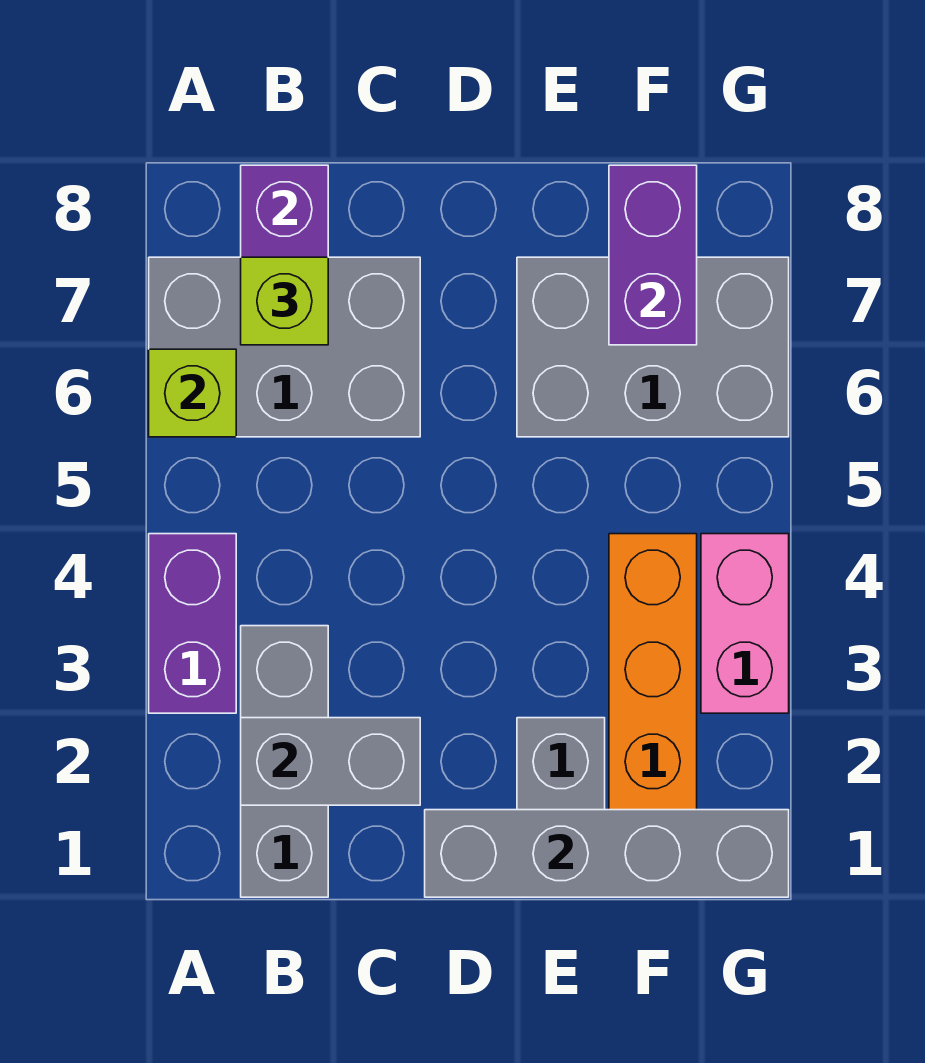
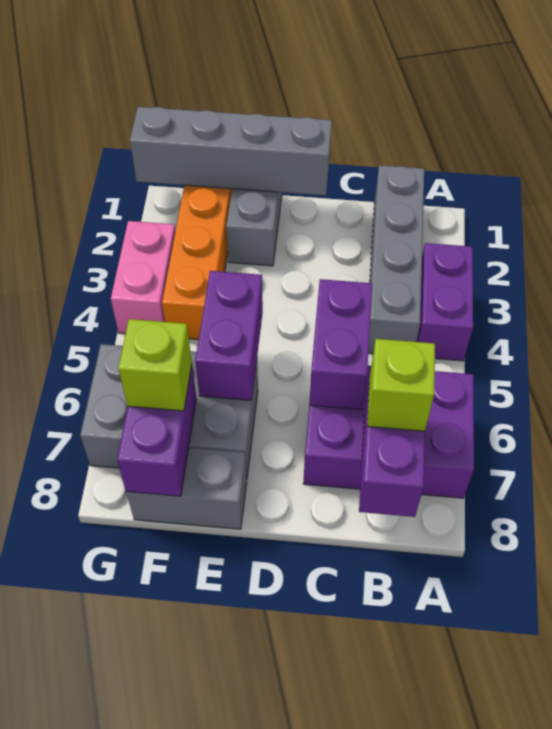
grey 2x3 brick [149,257,420,437] -> purple 2x3 brick [303,366,474,498]
lime 1x1 brick [149,349,236,437] -> lime 1x1 brick moved to [118,319,192,411]
grey 1x3 brick [241,626,328,897] -> grey 1x4 brick [368,165,424,354]
grey 1x2 brick [241,718,420,805] -> grey 1x2 brick moved to [126,447,247,529]
none -> purple 1x2 brick [309,279,372,410]
none -> purple 1x2 brick [195,271,263,400]

